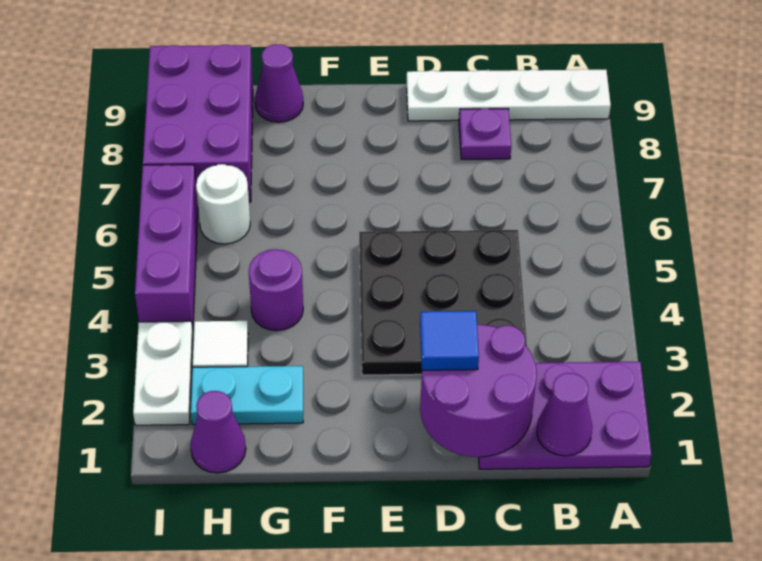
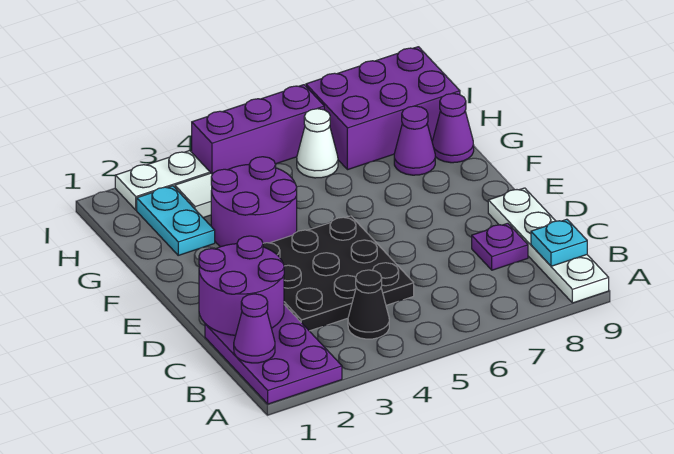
none -> black 1x1 cone [348,270,389,339]
none -> cyan 1x1 plate [531,219,587,266]
blue 1x1 tile [420,311,479,370] -> none
purple 1x1 round brick [249,249,303,331] -> purple 2x2 round brick [211,157,297,247]
purple 1x1 cone [191,391,246,473] -> purple 1x1 cone moved to [394,106,435,175]
white 1x1 round brick [196,164,250,244] -> white 1x1 cone [297,109,338,178]

